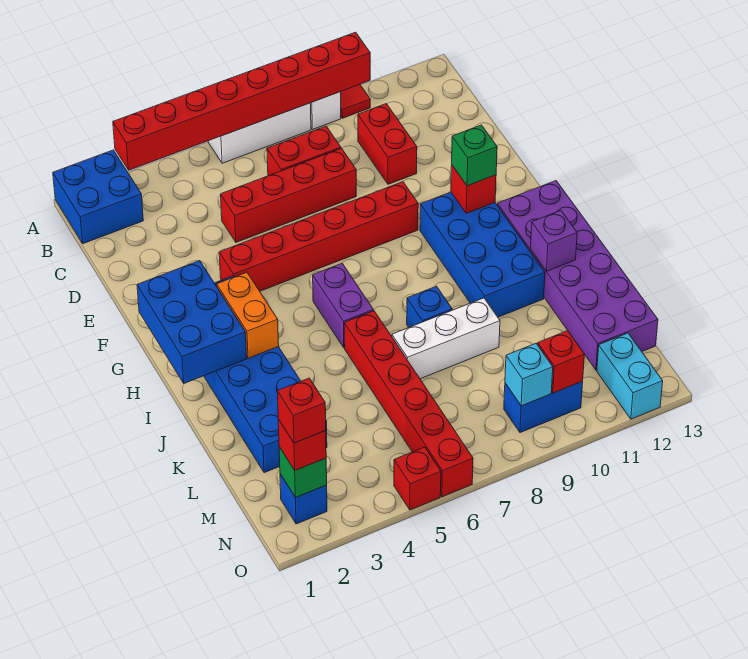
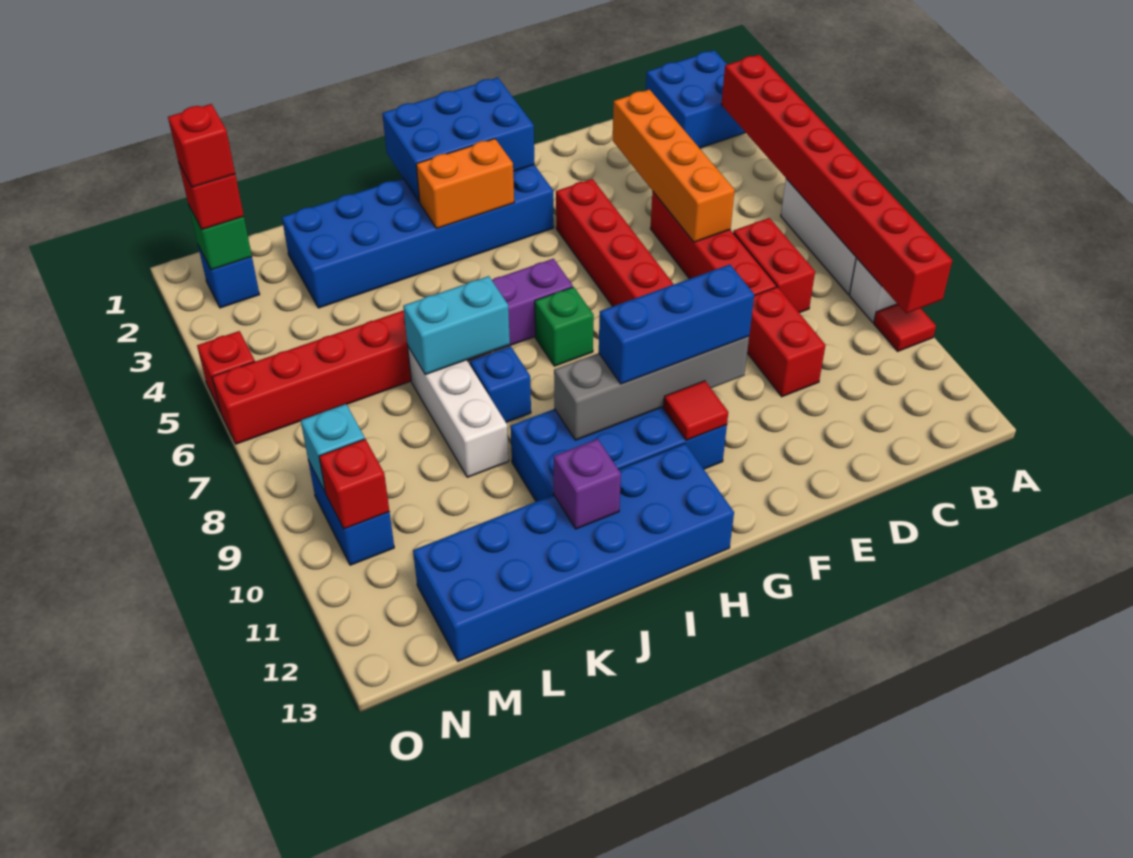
red 1x2 brick [358,104,417,184] -> red 1x2 brick turned to [747,287,825,397]
none -> orange 1x4 brick [613,90,735,242]
none -> grey 1x4 brick [554,336,749,440]
none -> blue 1x3 brick [599,265,754,384]
red 1x1 brick [451,166,496,213] -> red 1x1 tile [663,381,728,440]
green 1x1 brick [452,125,497,186] -> green 1x1 brick moved to [535,287,594,366]
purple 2x6 brick [497,181,658,370] -> blue 2x6 brick [413,444,734,661]
cyan 1x2 brick [597,333,663,419] -> cyan 1x2 brick moved to [403,276,510,374]

